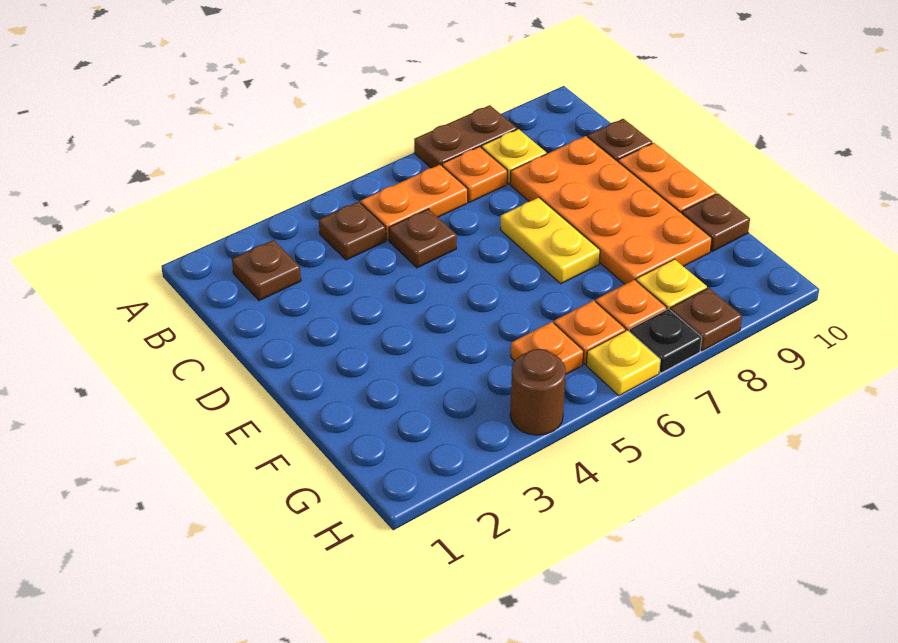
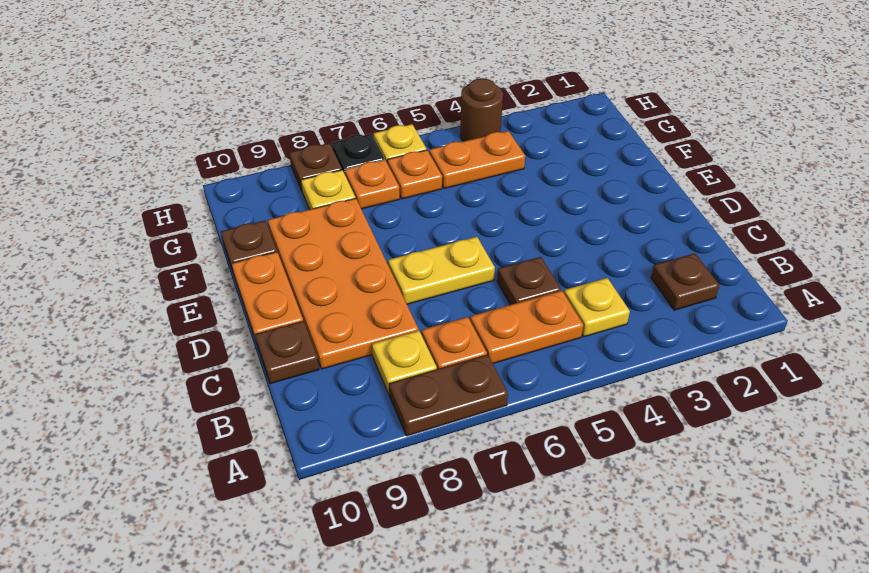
brown 1x1 plate [319,201,386,260] -> yellow 1x1 plate [564,278,630,337]
yellow 1x2 plate [500,197,600,284] -> yellow 1x2 plate turned to [388,237,495,304]
orange 1x1 plate [511,322,584,374] -> orange 1x2 plate [429,131,525,188]

